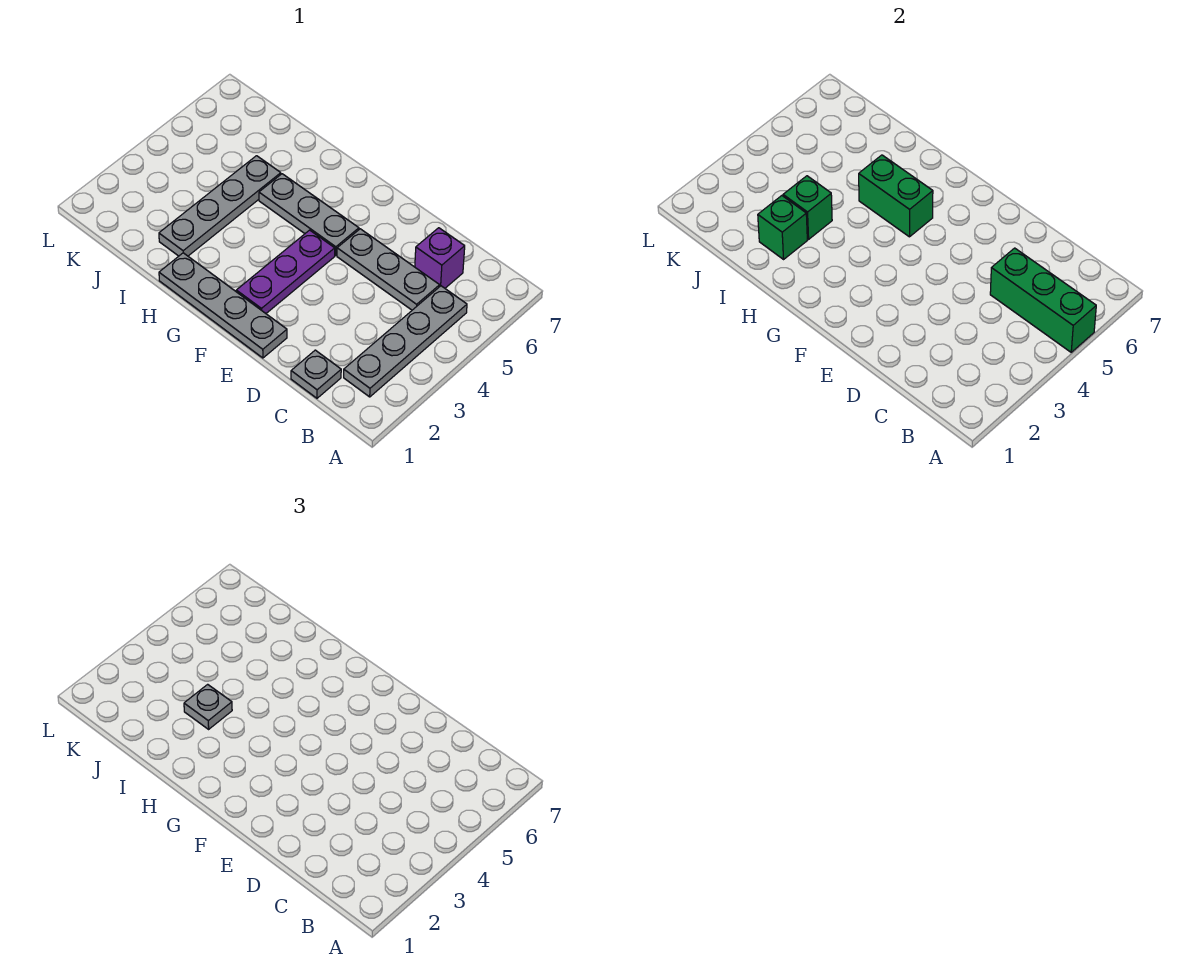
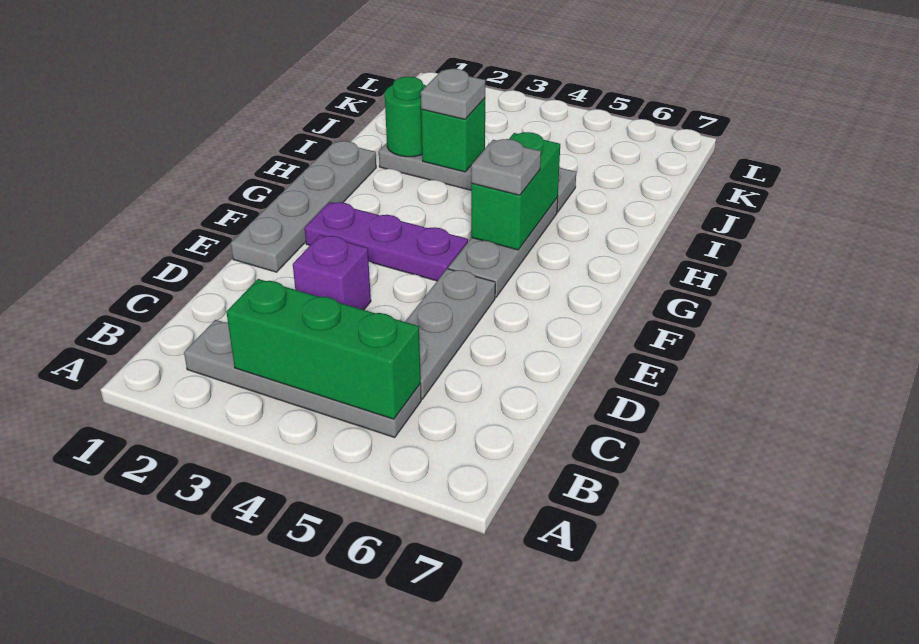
green 1x3 brick [990,248,1096,352] -> green 1x3 brick turned to [226,279,421,419]
grey 1x1 plate [291,350,341,398] -> grey 1x1 plate moved to [471,139,541,195]
purple 1x1 brick [415,228,465,288] -> purple 1x1 brick moved to [293,235,371,310]
green 1x1 brick [758,196,807,259] -> green 1x1 round brick [385,77,426,157]

